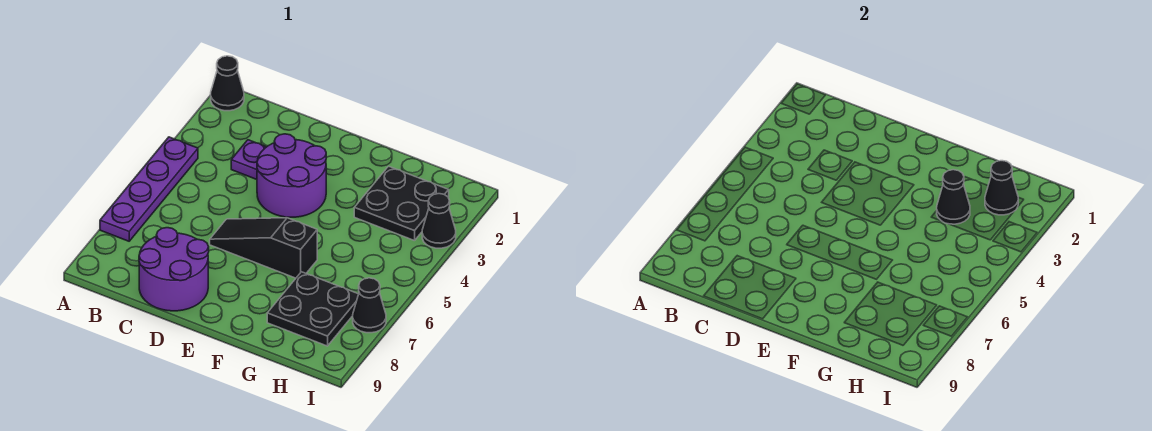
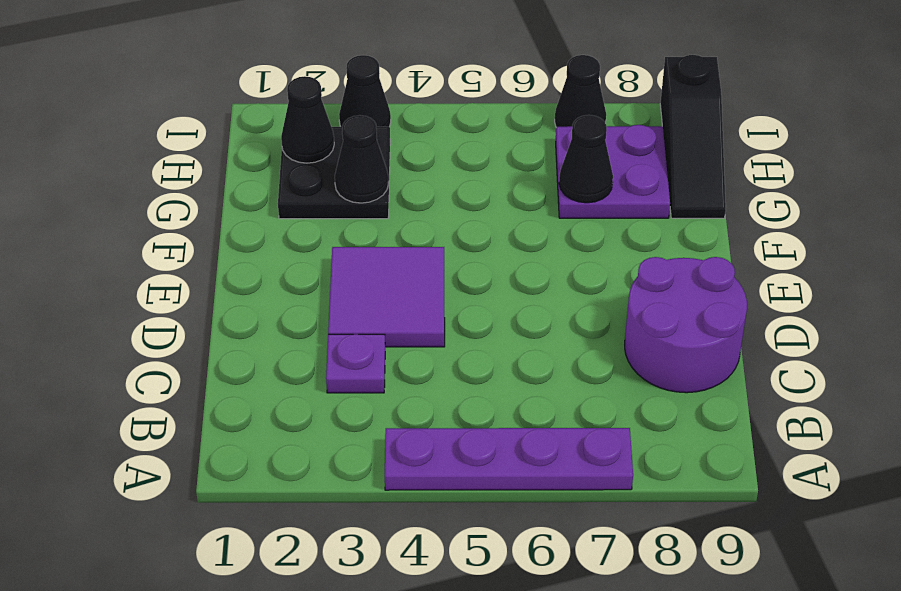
black 1x1 cone [211,56,244,111] -> black 1x1 cone moved to [559,115,613,203]
purple 2x2 round brick [257,134,326,217] -> purple 2x2 tile [328,247,445,347]
black 1x3 slope [210,218,317,278] -> black 1x3 slope moved to [660,55,726,218]
black 2x2 plate [267,272,359,346] -> purple 2x2 plate [556,125,670,218]

